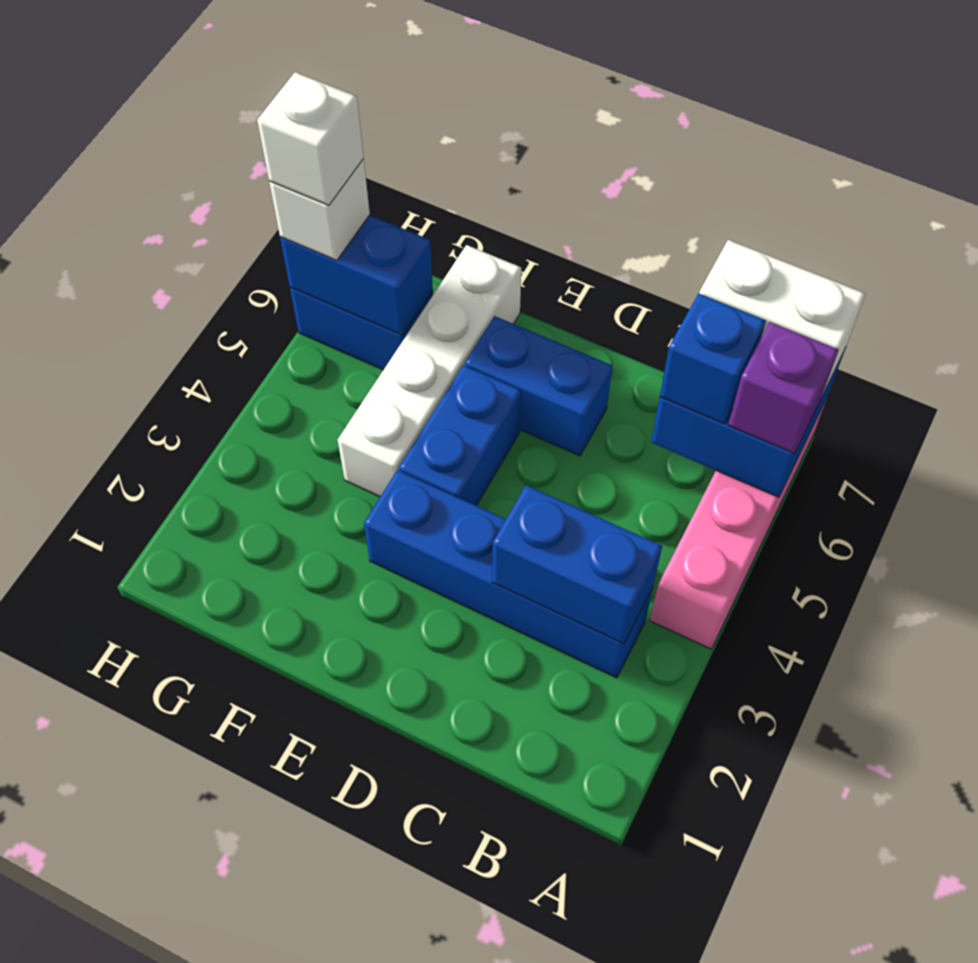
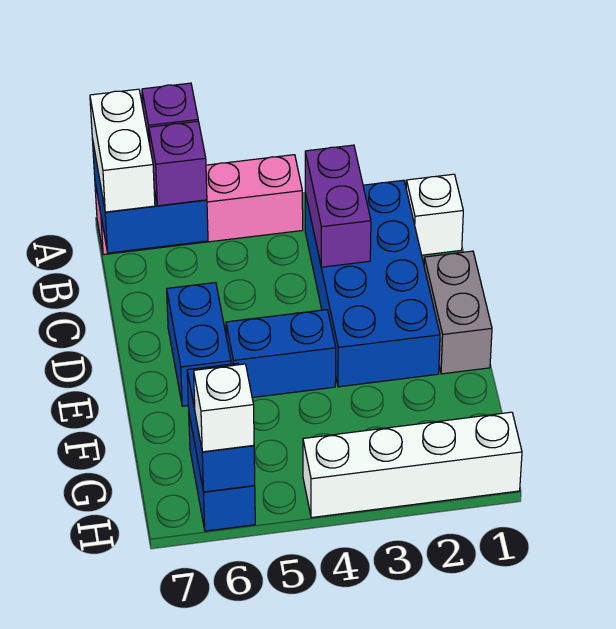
blue 1x4 brick [364,470,653,678] -> blue 2x4 brick [305,180,440,387]
blue 1x2 brick [492,485,662,644] -> purple 1x2 brick [305,145,371,267]
blue 1x1 brick [660,293,766,424] -> purple 1x1 brick [149,121,207,206]
none -> grey 1x2 brick [424,251,492,374]
white 1x4 brick [338,245,521,497] -> white 1x4 brick moved to [303,412,522,518]
white 1x1 brick [257,72,364,205] -> white 1x1 brick moved to [406,174,463,255]

